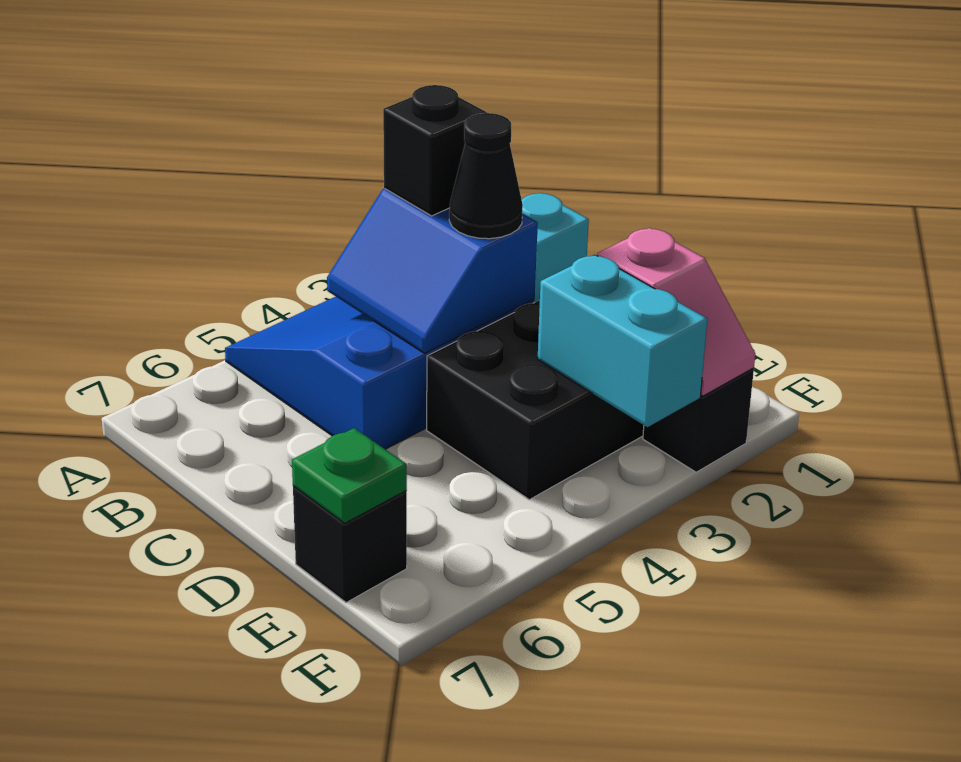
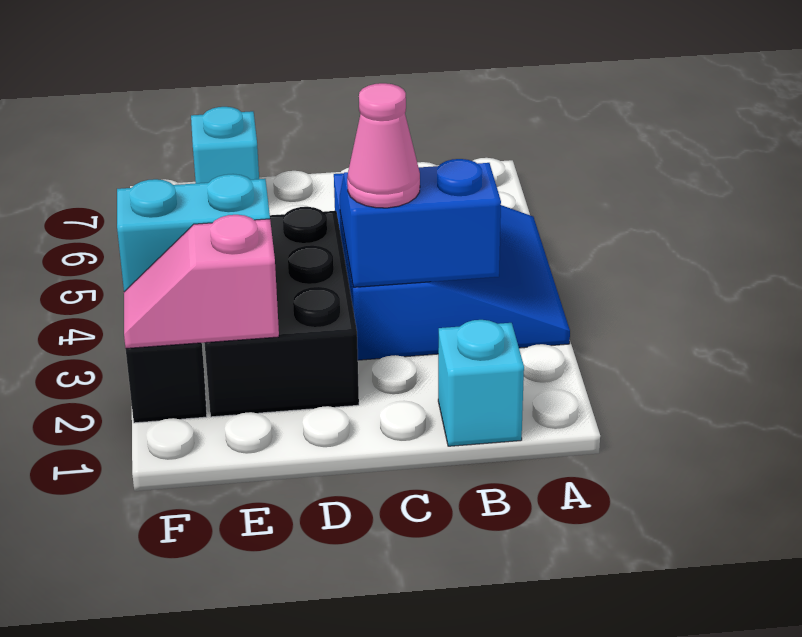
black 1x1 brick [383,85,487,216] -> none
black 1x1 cone [449,113,523,239] -> pink 1x1 cone [347,83,420,208]
black 1x1 brick [293,486,407,603] -> cyan 1x1 brick [191,107,259,183]
green 1x1 plate [292,428,407,523] -> none

